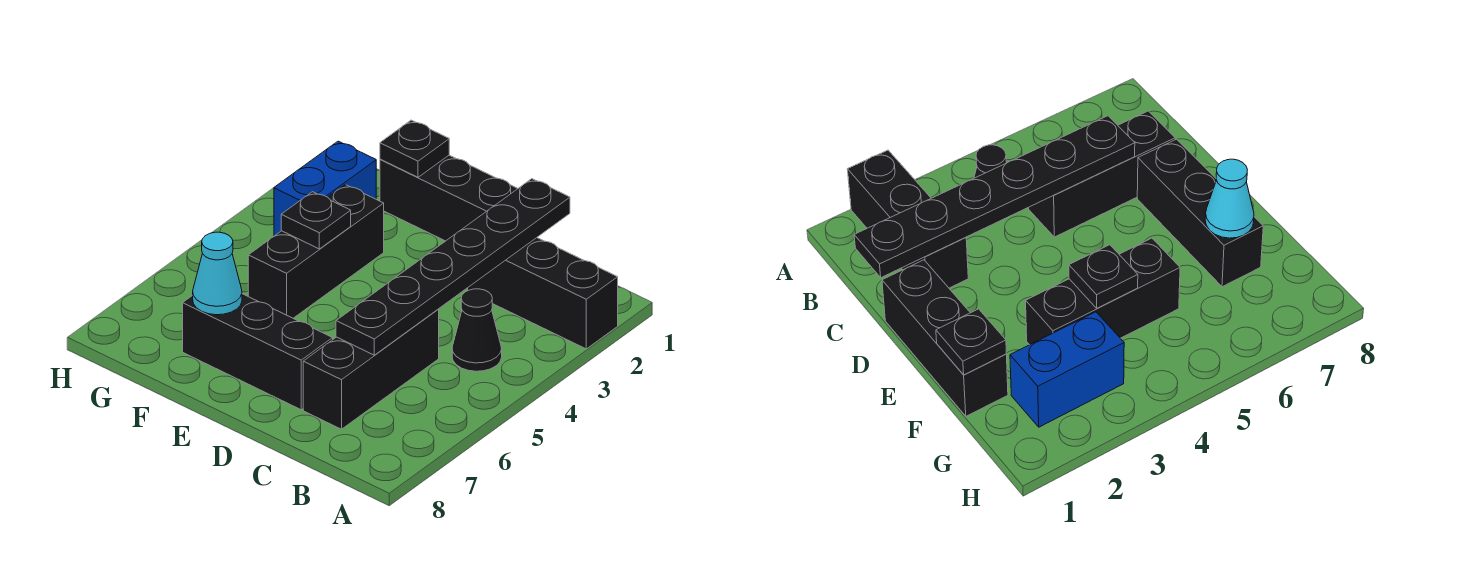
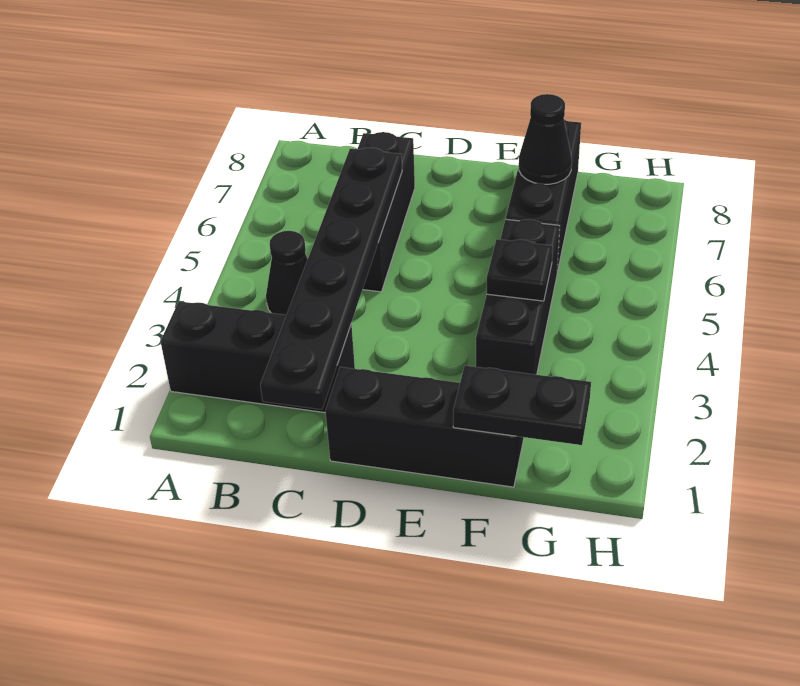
black 1x3 brick [183,294,333,410] -> black 1x3 brick turned to [506,119,581,273]
black 1x1 plate [380,120,449,177] -> black 1x2 plate [453,366,591,445]
cyan 1x1 cone [193,232,242,315] -> black 1x1 cone [519,94,572,184]
blue 1x2 brick [274,141,376,236] -> none

